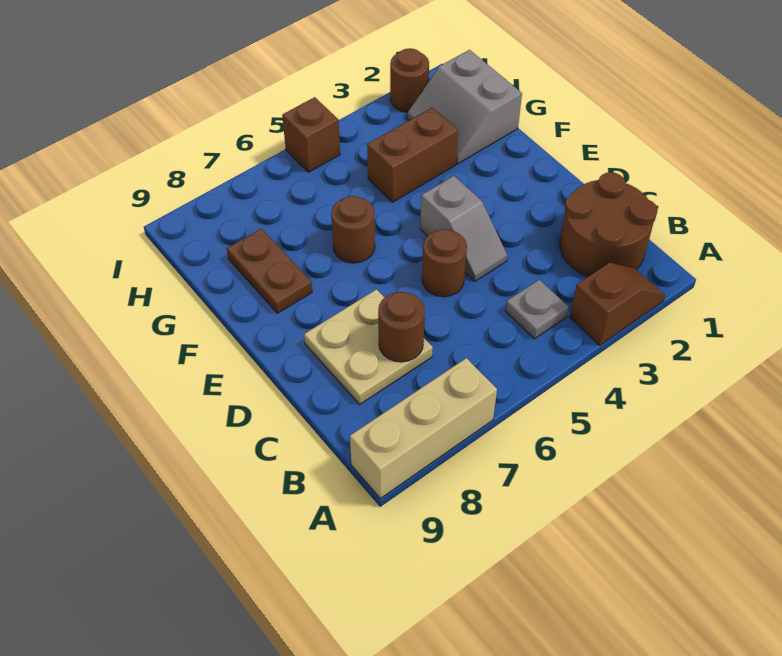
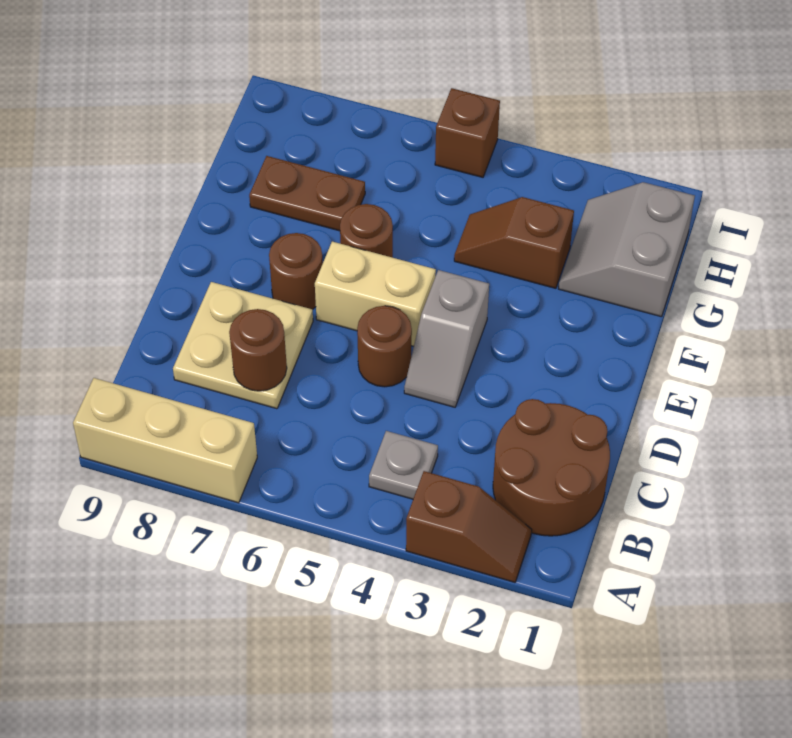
none -> tan 1x2 brick [315,242,436,346]
brown 1x2 plate [227,229,312,313] -> brown 1x2 plate turned to [249,156,365,231]
brown 1x2 brick [367,107,458,202] -> brown 1x2 slope [454,197,574,288]
brown 1x1 round brick [390,48,429,112] -> brown 1x1 round brick moved to [269,233,323,309]

